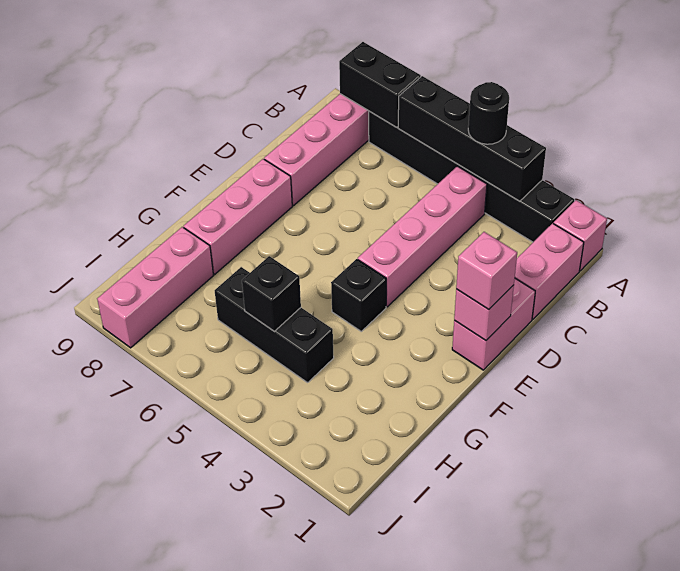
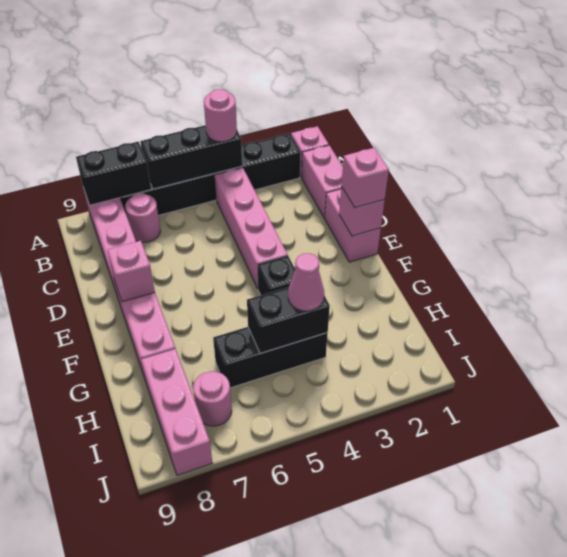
black 1x4 brick [398,76,546,201] -> black 1x3 brick [140,125,242,189]
black 1x1 round brick [468,82,509,144] -> pink 1x1 round brick [204,89,237,142]
none -> pink 1x1 round brick [125,193,161,242]
none -> pink 1x1 brick [107,241,155,302]
none -> pink 1x1 cone [288,253,324,311]
black 1x1 brick [242,256,301,331] -> black 1x2 brick [247,287,330,353]
none -> pink 1x1 round brick [193,371,232,426]

